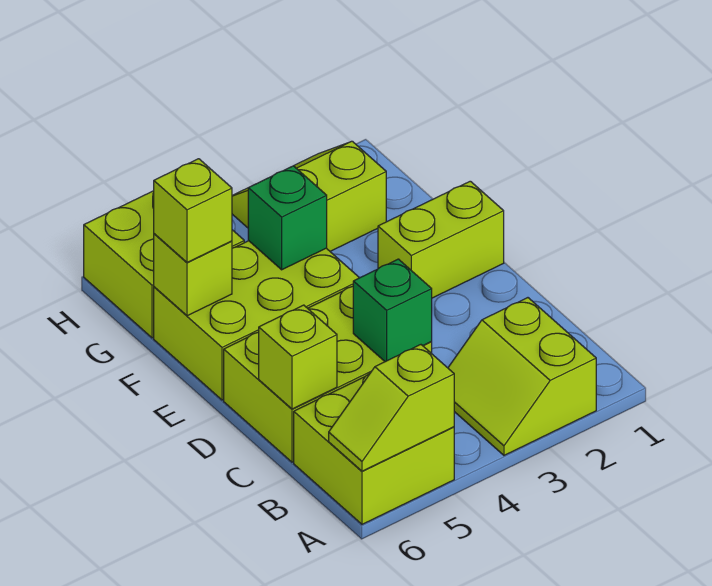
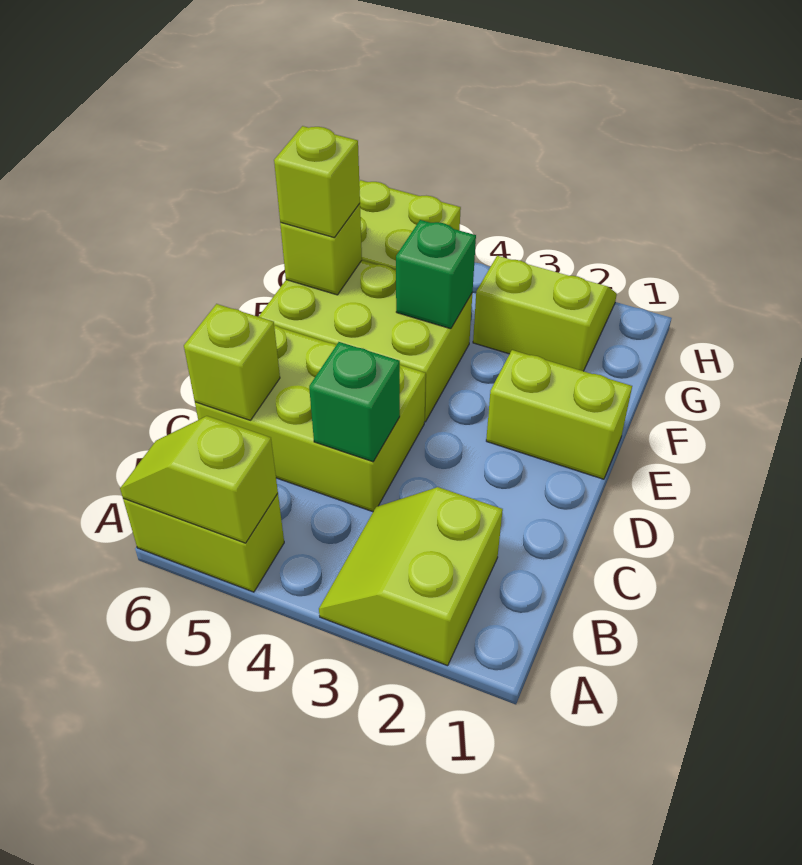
lime 2x2 brick [294,374,454,524] -> lime 1x2 brick [123,494,284,592]

